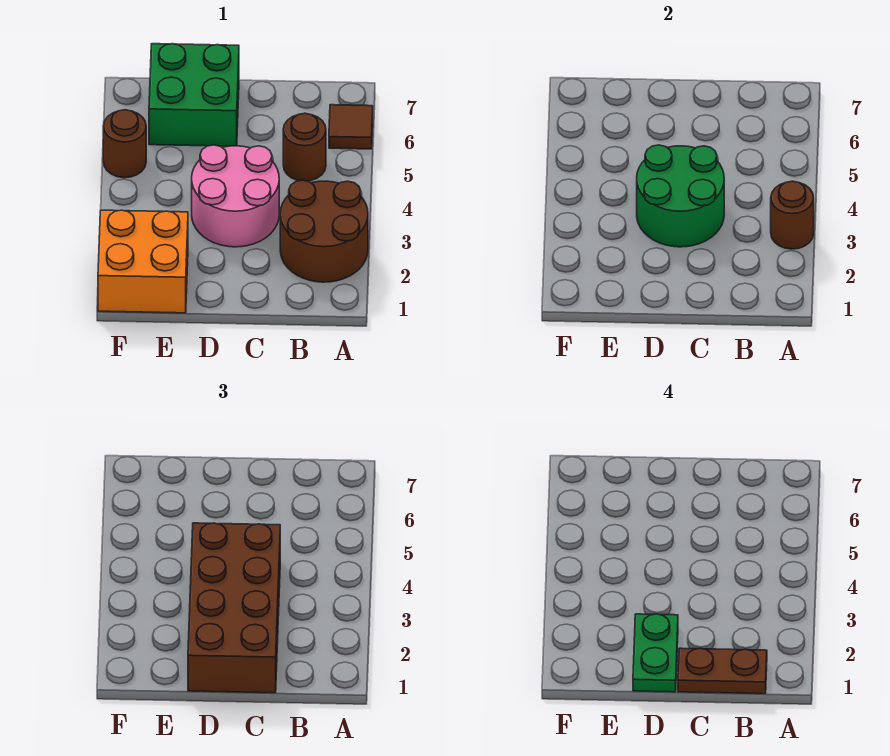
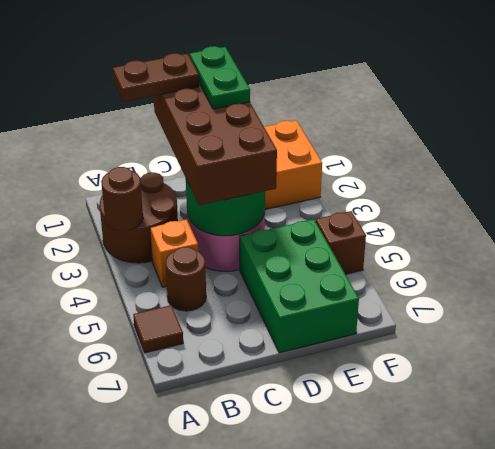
none -> orange 1x1 brick [150,219,198,287]
green 2x2 brick [149,44,239,146] -> green 2x3 brick [240,219,359,353]
brown 1x1 round brick [103,110,146,178] -> brown 1x1 brick [316,211,366,274]

